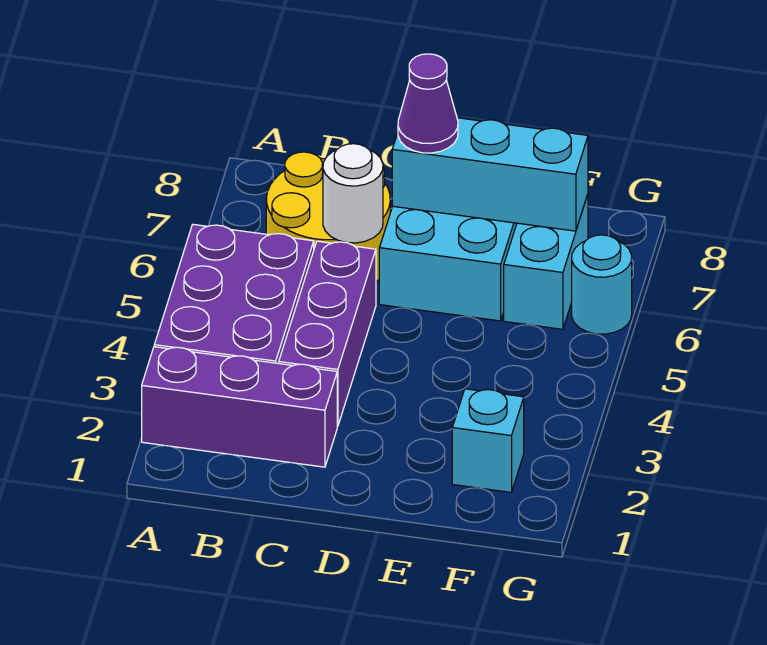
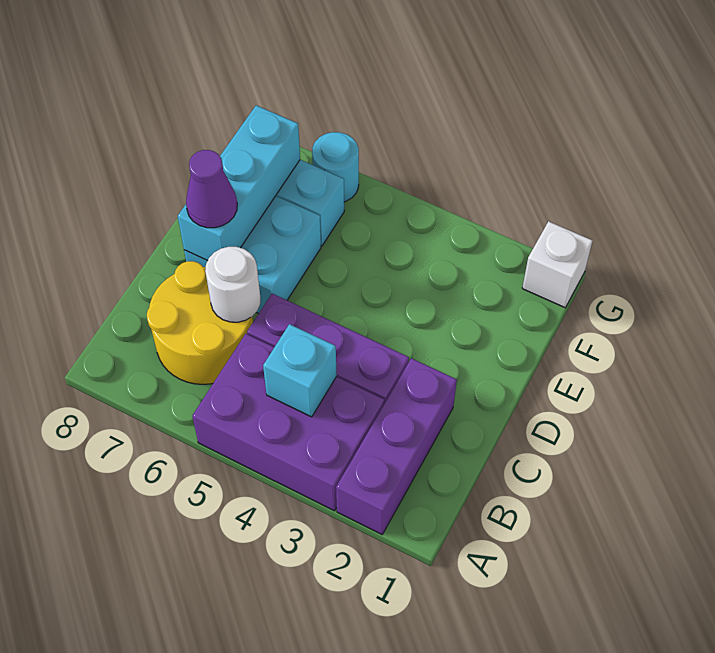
cyan 1x1 brick [452,389,524,492] -> cyan 1x1 brick moved to [263,324,337,417]
none -> white 1x1 brick [522,221,593,308]

